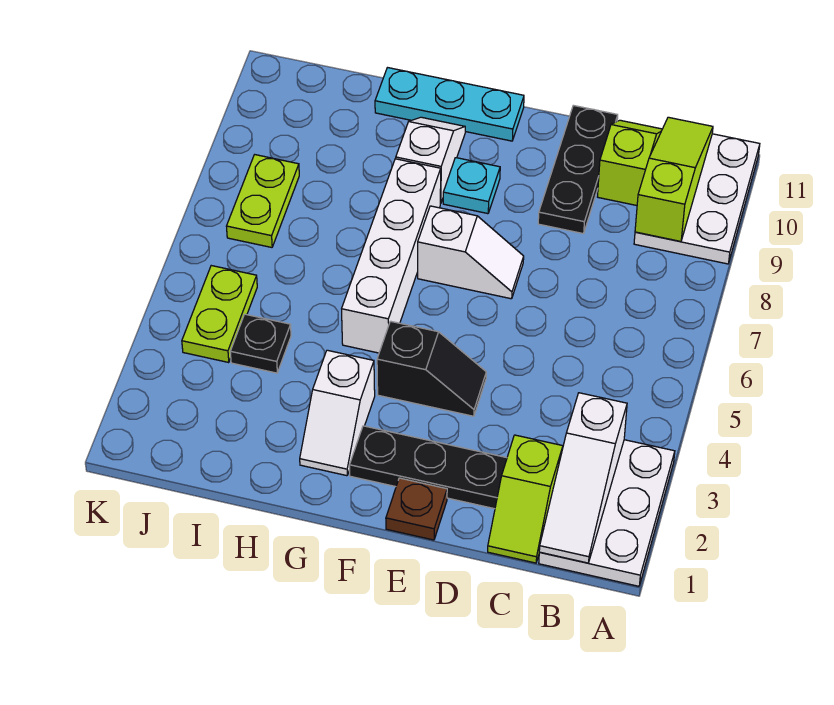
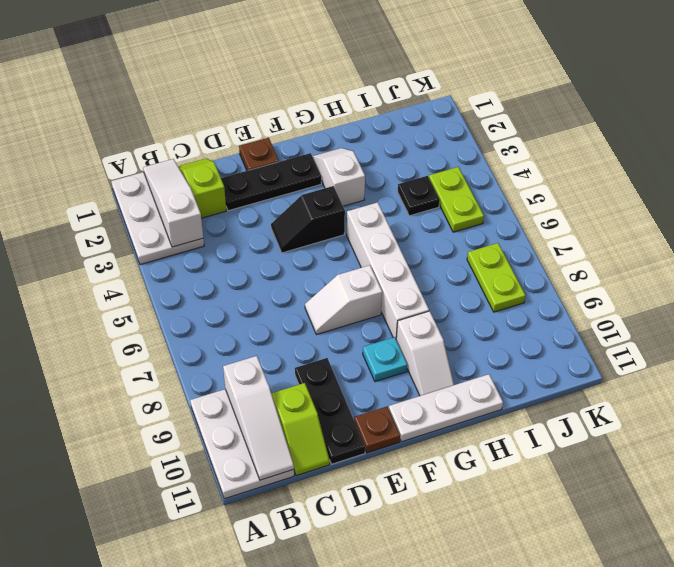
lime 1x3 slope [635,117,713,241] -> white 1x3 slope [223,356,294,480]
none -> brown 1x1 plate [354,407,400,453]
cyan 1x3 plate [375,68,524,141] -> white 1x3 plate [389,374,503,442]

